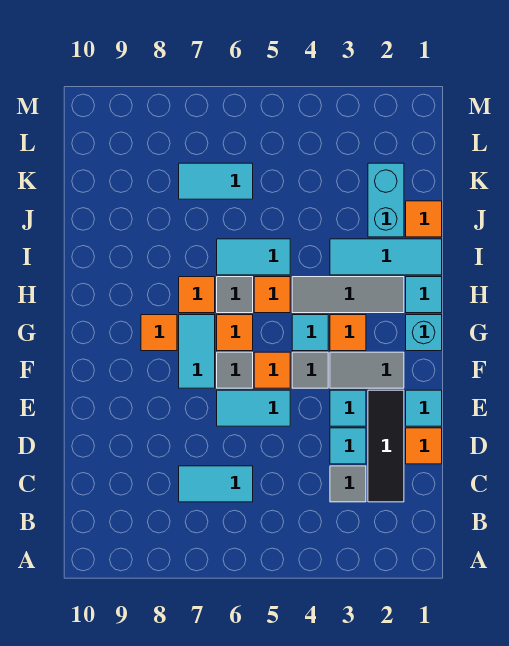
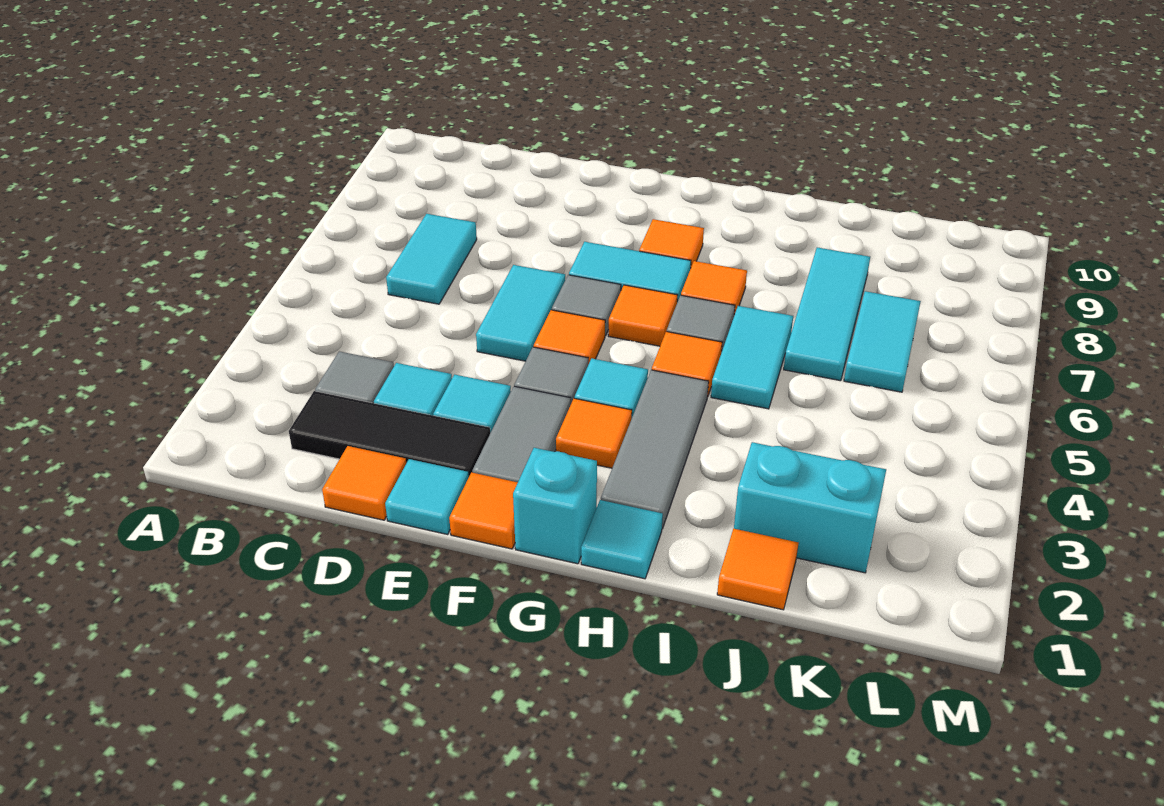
none -> orange 1x1 tile [449,472,518,549]
cyan 1x3 tile [330,239,442,275] -> cyan 1x3 tile moved to [784,248,870,381]

